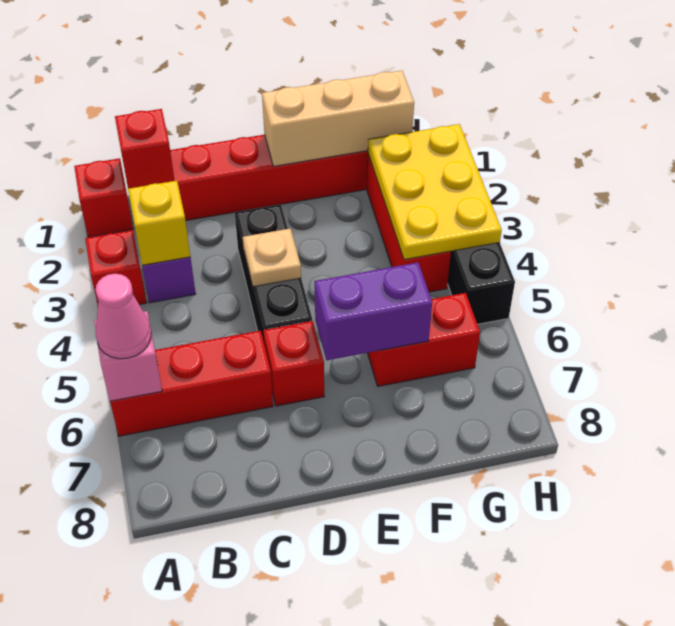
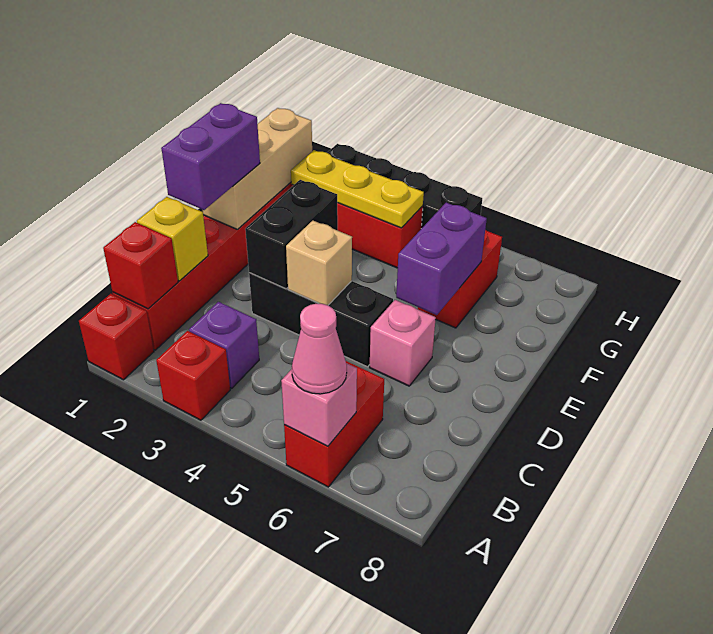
red 1x3 brick [110,331,273,436] -> red 1x2 brick [284,361,384,487]
yellow 1x1 brick [128,181,190,265] -> yellow 1x1 brick moved to [137,197,208,281]
none -> purple 1x2 brick [161,103,260,210]
none -> black 1x2 brick [245,180,338,289]
tan 1x1 plate [243,229,301,287] -> tan 1x1 brick [286,221,352,305]
red 1x1 brick [263,321,324,406] -> pink 1x1 brick [370,300,436,386]
yellow 2x3 plate [368,124,502,260] -> yellow 1x3 plate [291,150,424,228]

